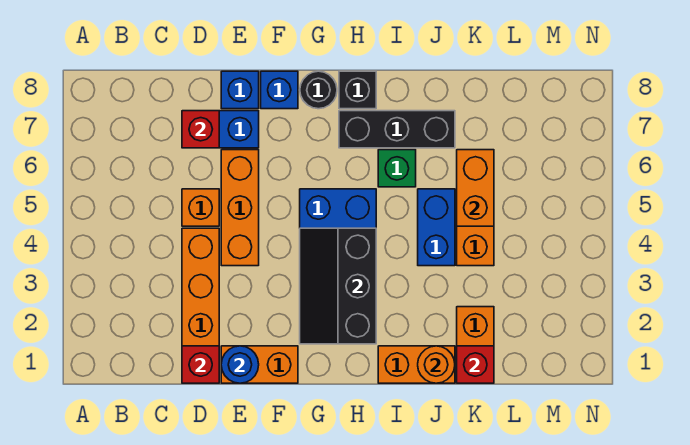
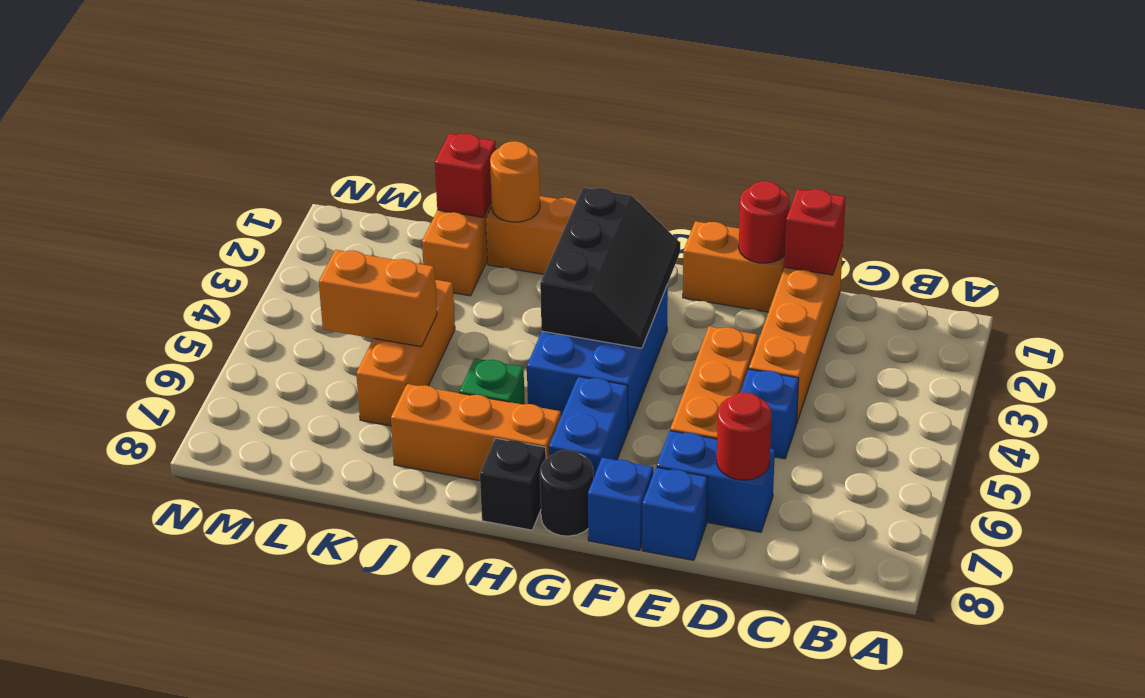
orange 1x1 brick [182,189,219,226] -> blue 1x1 brick [740,369,799,459]
red 1x1 brick [182,111,219,148] -> red 1x1 round brick [717,392,772,480]
blue 1x1 round brick [221,346,259,383] -> red 1x1 round brick [739,181,790,263]
black 1x3 brick [339,111,455,148] -> orange 1x3 brick [391,384,561,481]
blue 1x2 brick [418,189,455,266] -> blue 1x2 brick moved to [549,377,628,478]
orange 1x2 brick [457,150,494,226] -> orange 1x2 brick turned to [319,250,437,347]

